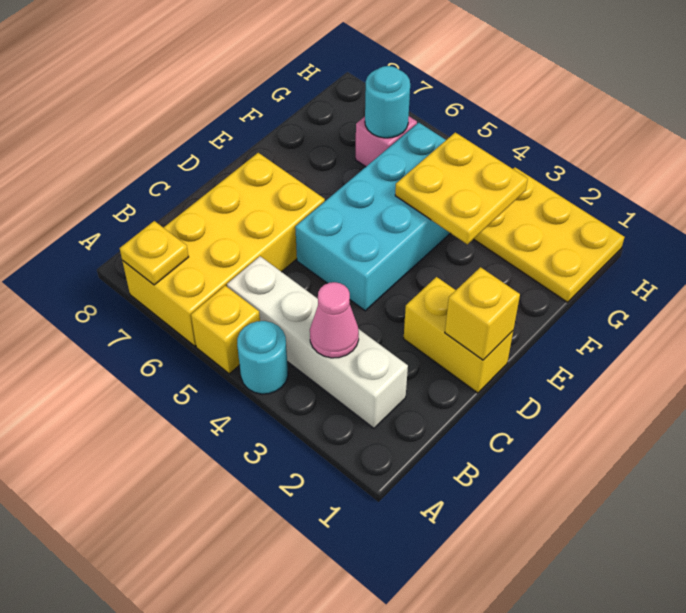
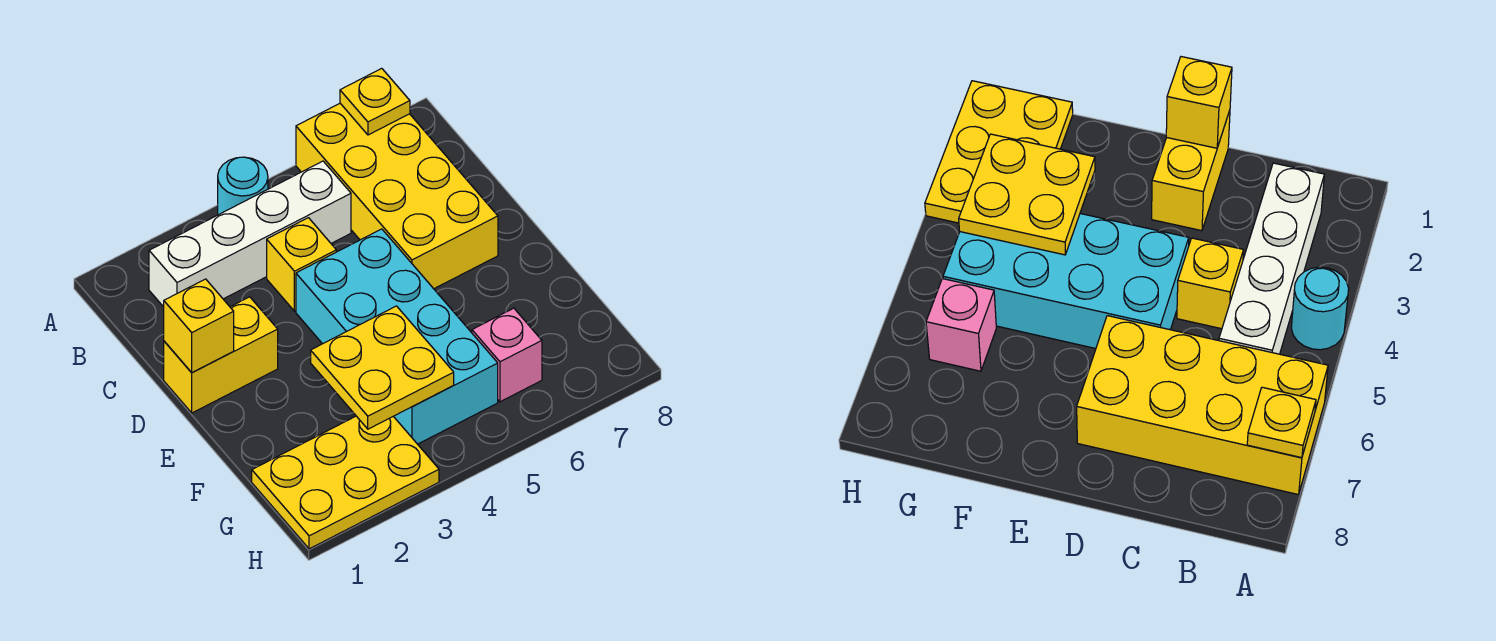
yellow 1x1 brick [191,286,260,374] -> yellow 1x1 brick moved to [267,218,336,311]
pink 1x1 cone [310,282,359,358] -> none
cyan 1x1 round brick [365,66,410,138] -> none

